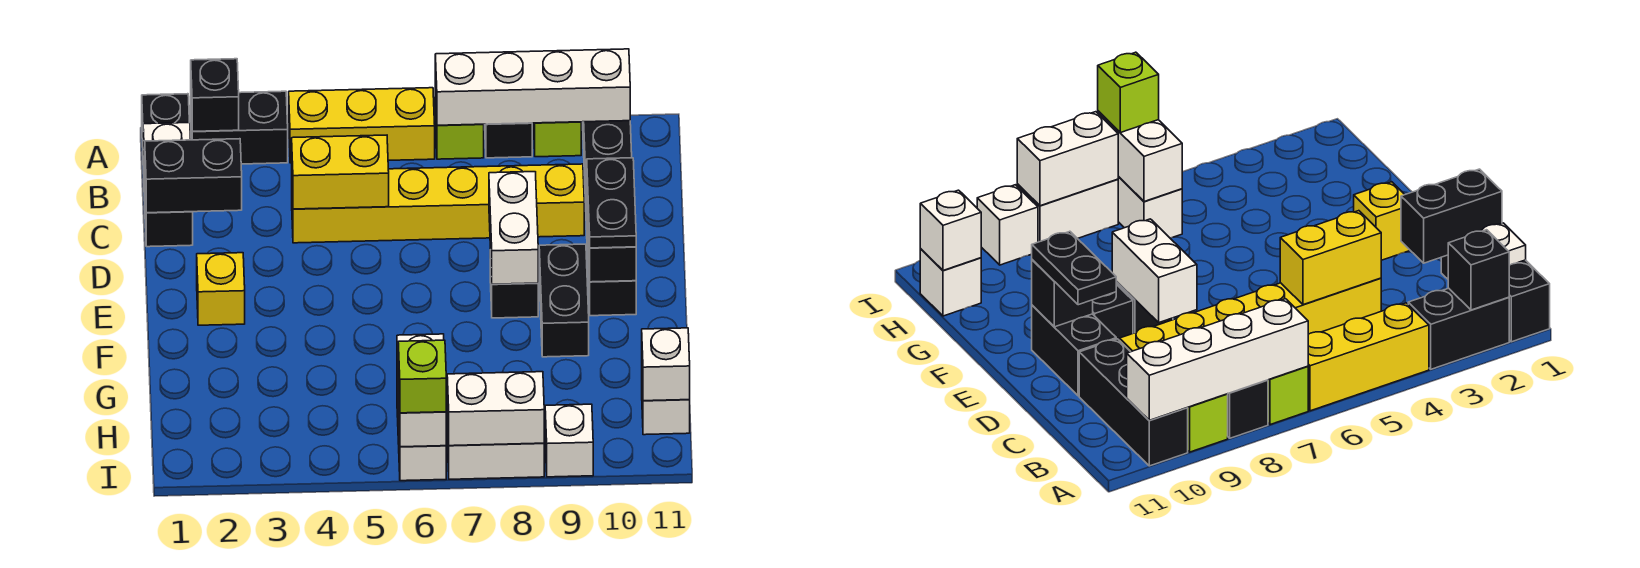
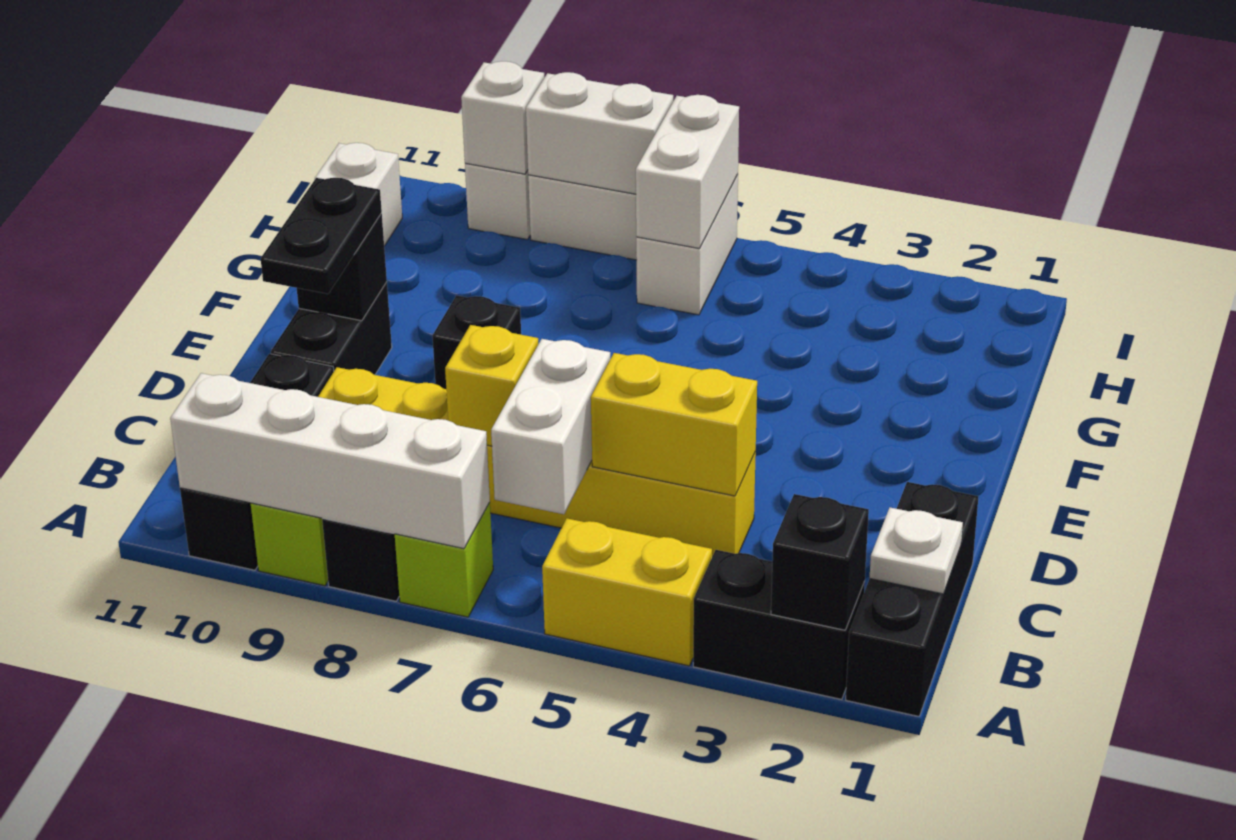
yellow 1x3 brick [289,88,435,163] -> yellow 1x2 brick [542,518,712,666]
black 1x2 brick [145,139,242,213] -> none
white 1x2 brick [489,172,538,284] -> white 1x2 brick moved to [491,339,610,514]
yellow 1x1 brick [197,253,245,325] -> yellow 1x1 brick moved to [445,325,538,446]
black 1x2 brick [539,244,589,357] -> none
white 1x1 brick [642,328,690,401] -> white 1x1 brick moved to [461,61,544,174]
lime 1x1 brick [398,340,446,413] -> none

